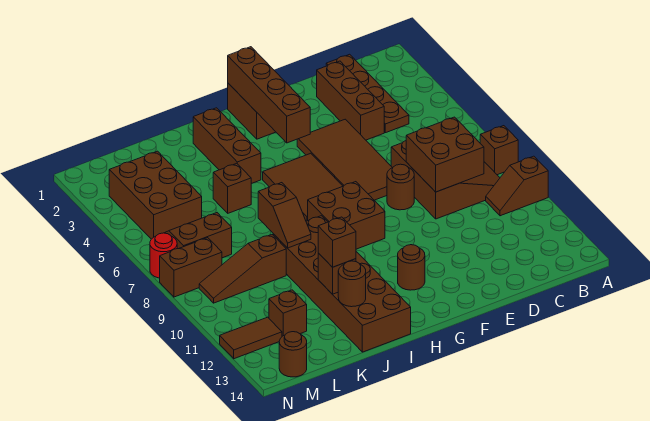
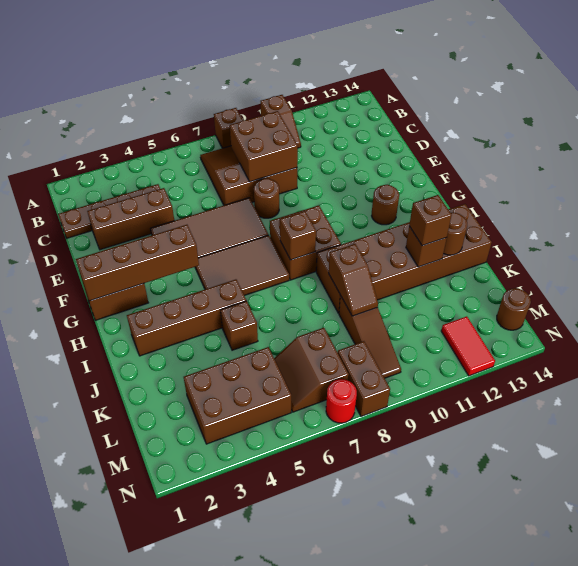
brown 1x3 brick [193,108,261,184] -> brown 1x4 brick [127,279,246,356]
brown 1x2 slope [258,183,311,248] -> brown 1x2 slope turned to [329,244,378,316]
brown 1x1 brick [269,290,307,336] -> brown 1x1 brick moved to [280,211,316,260]
brown 1x2 tile [220,317,282,359] -> red 1x2 tile [441,316,495,376]

